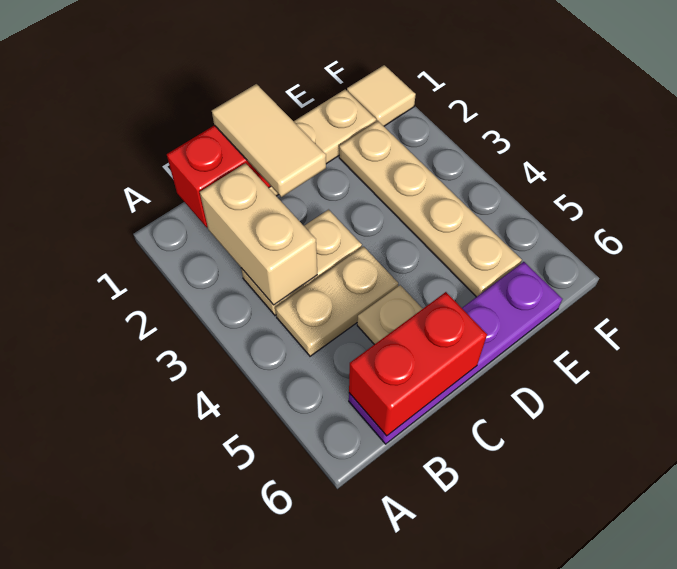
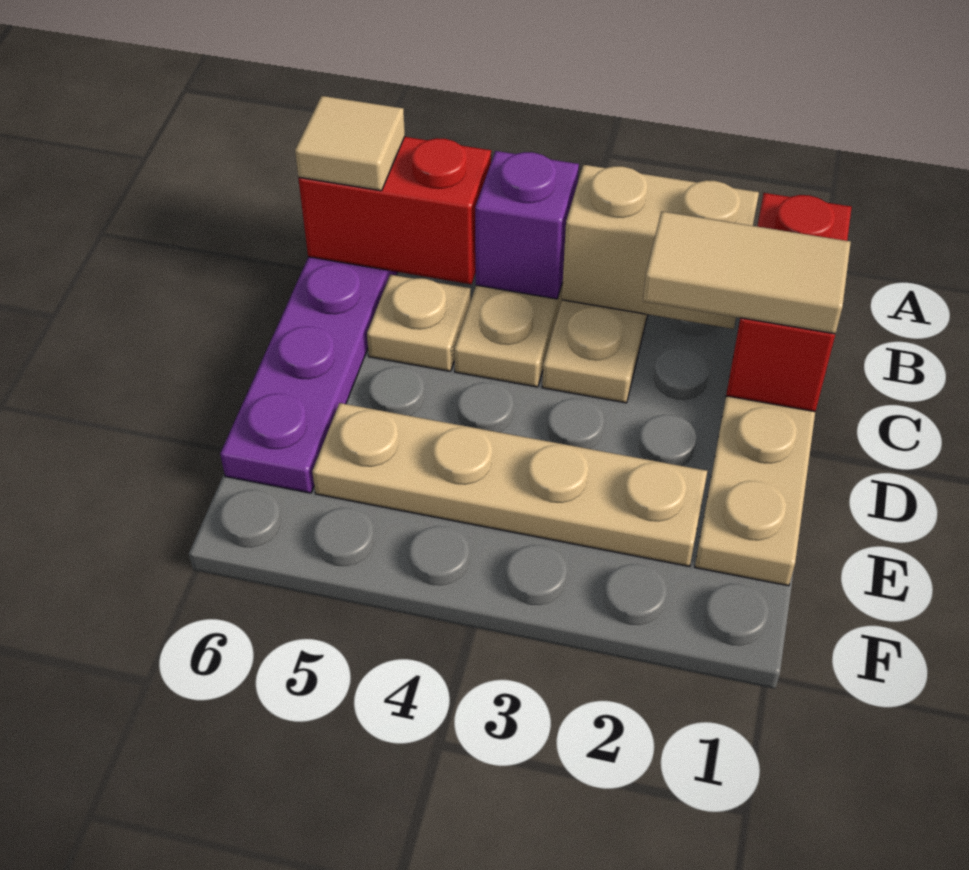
none -> purple 1x1 brick [475,151,579,299]
red 1x2 brick [349,292,487,436] -> red 1x2 brick turned to [298,137,491,284]
tan 1x1 tile [347,65,416,126] -> tan 1x1 tile moved to [295,96,405,191]

